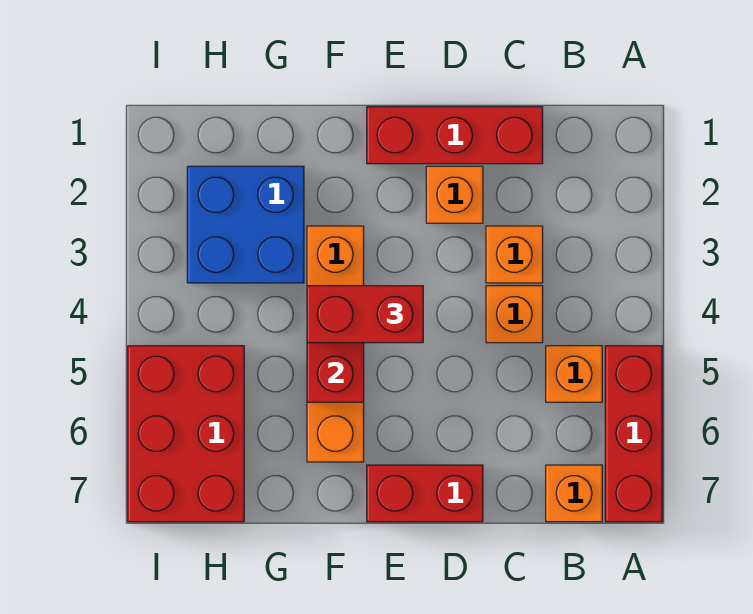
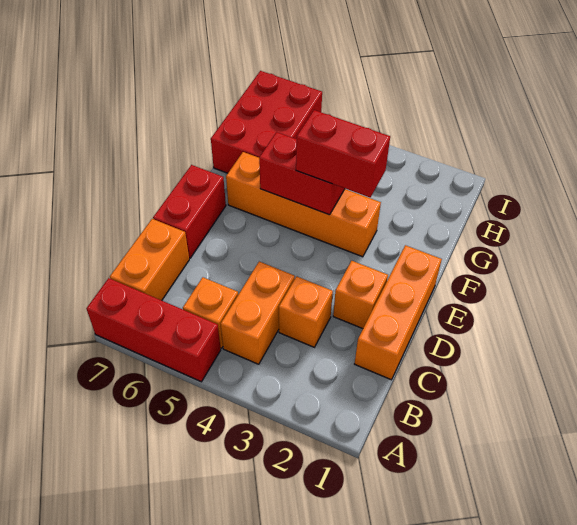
orange 1x1 brick [546,465,602,522] -> orange 1x2 brick [110,219,189,300]
red 1x3 brick [367,107,543,164] -> orange 1x3 brick [355,245,442,380]
orange 1x1 brick [486,286,543,343] -> orange 1x2 brick [221,262,295,364]
red 1x2 brick [307,286,423,343] -> red 1x2 brick turned to [296,110,390,197]
blue 2x2 brick [187,166,304,283] -> none
red 2x3 brick [128,346,244,522] -> red 2x3 brick turned to [211,71,322,173]

